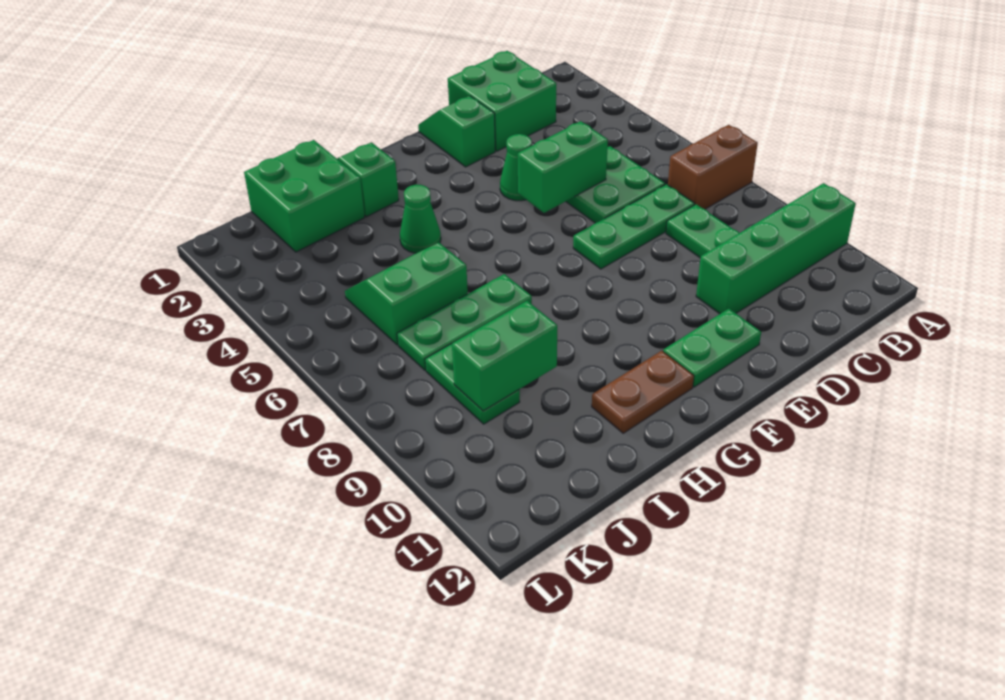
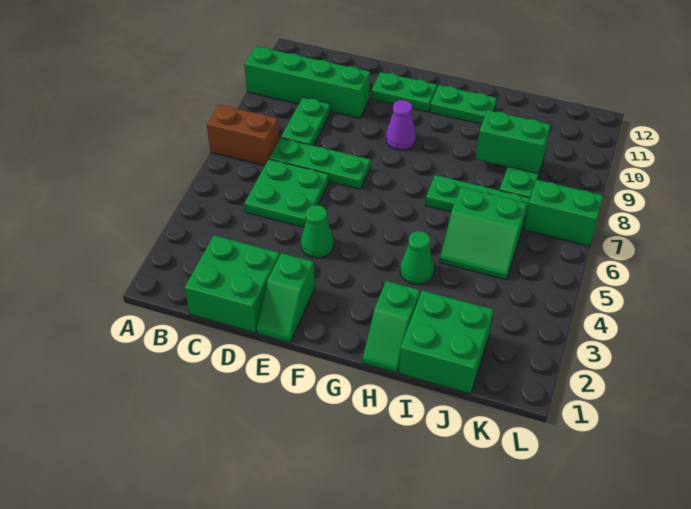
green 1x2 brick [518,121,608,213] -> green 1x2 brick moved to [524,180,603,246]
none -> purple 1x1 cone [386,100,416,150]
brown 1x2 plate [592,351,694,433] -> green 1x2 plate [430,85,497,124]

